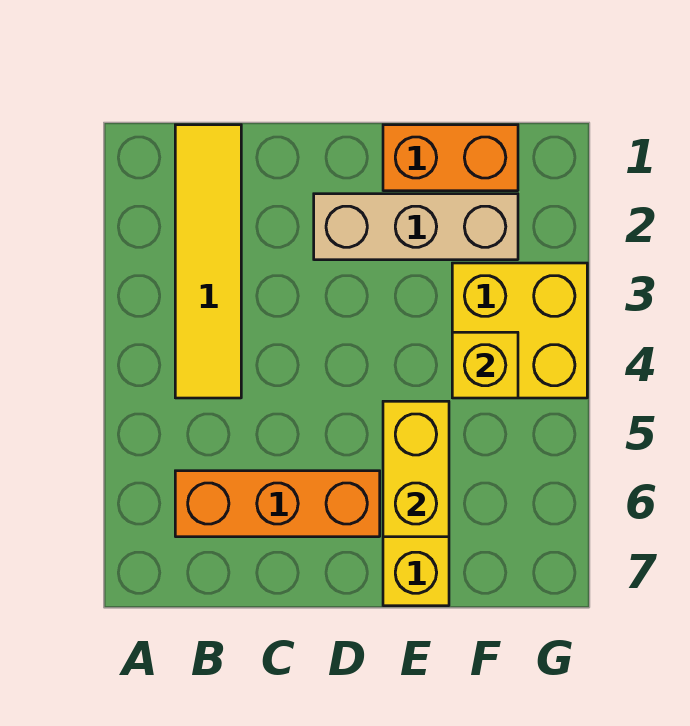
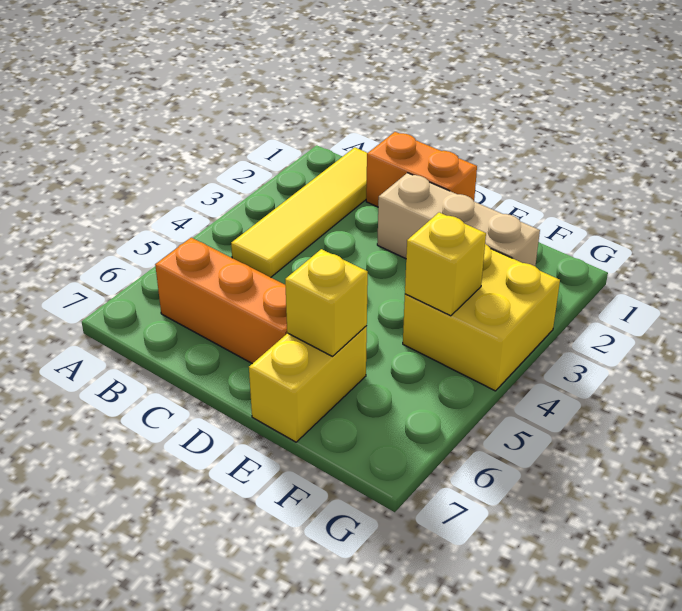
orange 1x2 brick [383,125,518,191] -> orange 1x2 brick moved to [366,132,477,207]
yellow 1x2 brick [383,401,449,537] -> yellow 1x1 brick [285,249,368,356]

